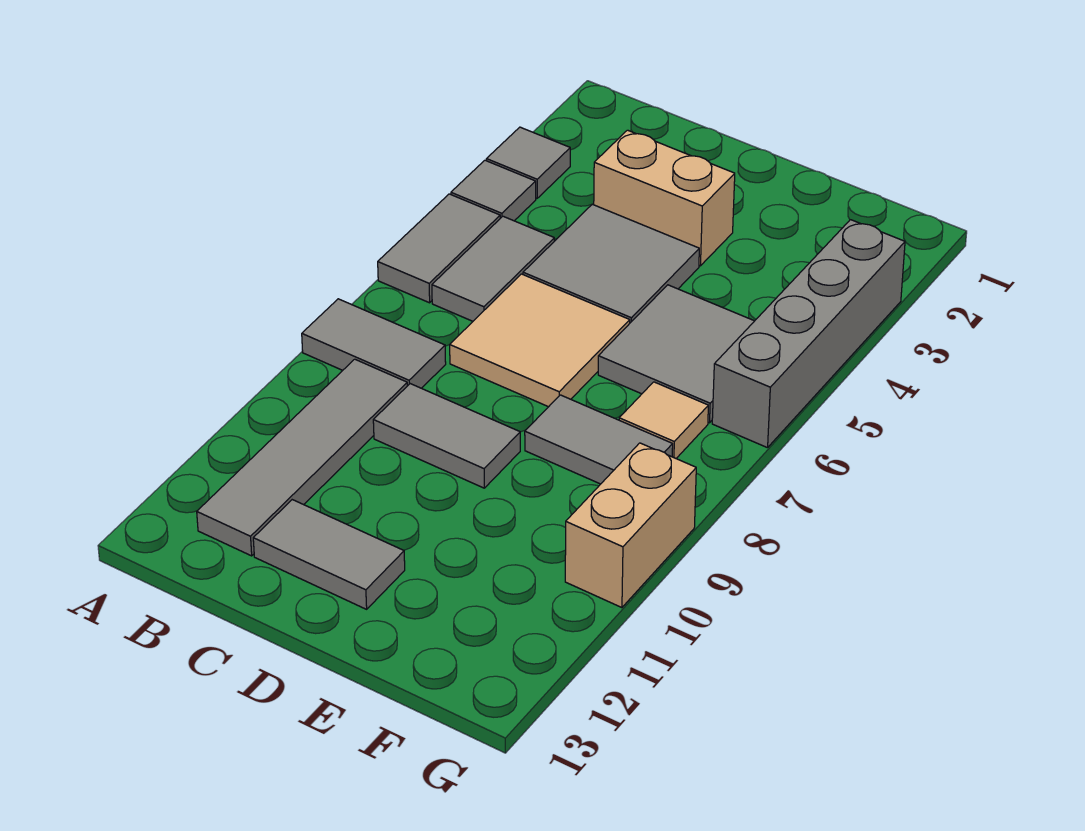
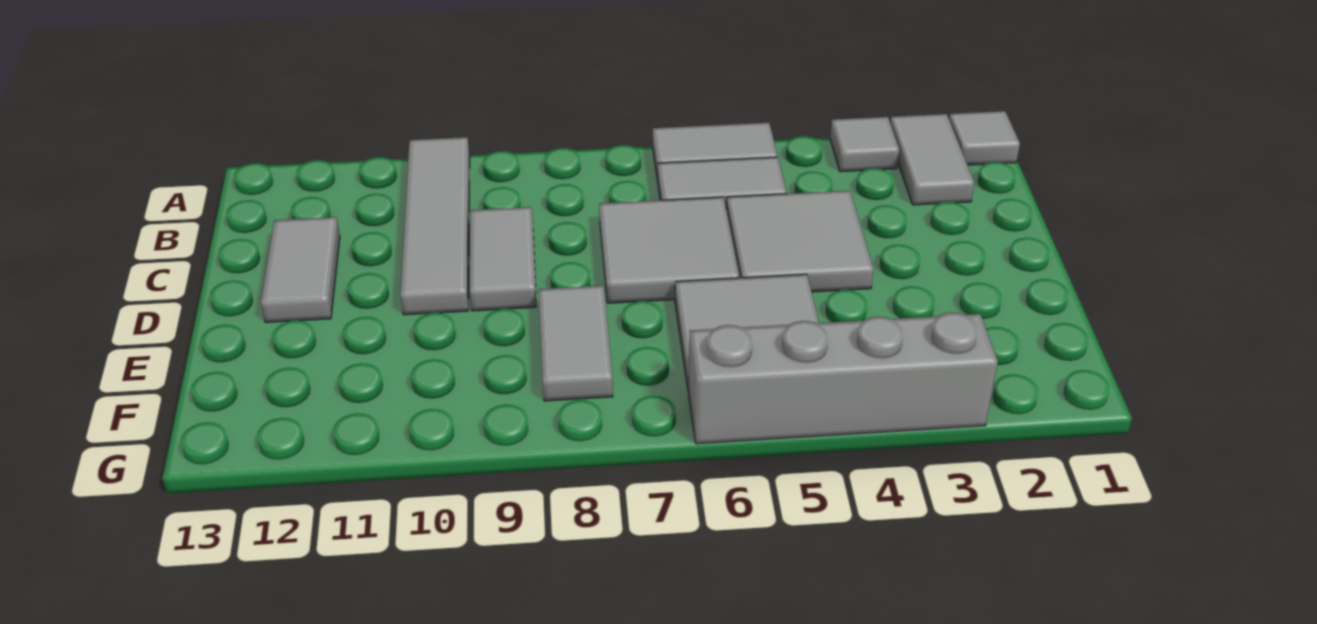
grey 1x1 tile [451,160,536,221] -> grey 1x1 tile moved to [949,111,1020,165]
grey 1x2 tile [302,299,446,388] -> grey 1x2 tile moved to [890,114,974,205]
grey 1x4 tile [197,359,407,556] -> grey 1x4 tile turned to [400,137,470,315]
tan 1x2 brick [594,130,735,266] -> none
tan 2x2 tile [450,274,630,407] -> grey 2x2 tile [599,197,739,303]
tan 1x1 tile [619,382,708,458] -> none
tan 1x2 brick [565,443,696,608] -> none

